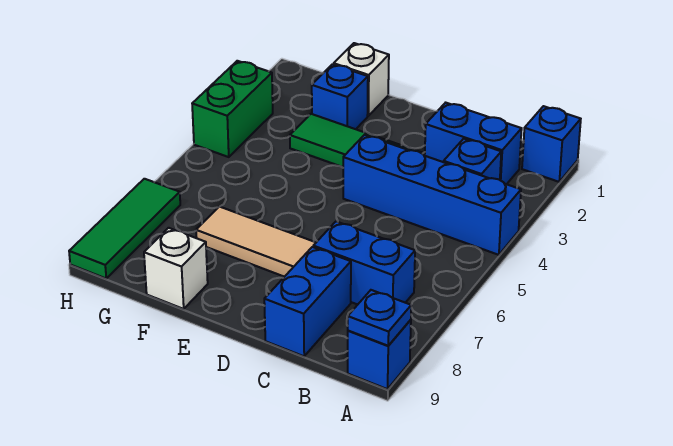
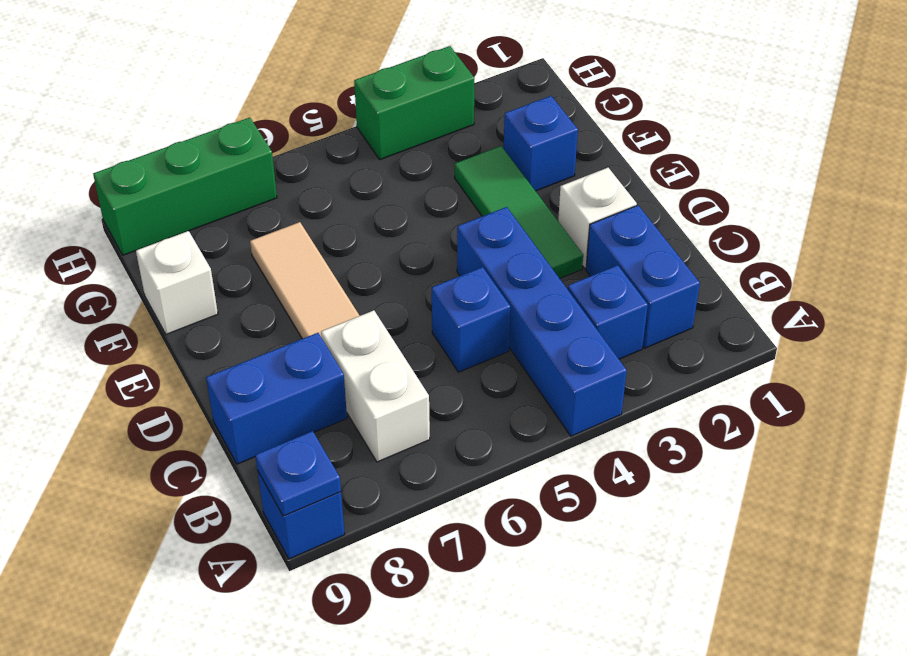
blue 1x1 brick [522,106,581,182] -> blue 1x1 brick moved to [432,267,510,372]
blue 1x2 brick [313,221,415,305] -> white 1x2 brick [321,310,430,462]
white 1x1 brick [334,43,389,116] -> white 1x1 brick moved to [558,168,637,268]
green 1x3 tile [69,179,180,278] -> green 1x3 brick [93,118,277,255]

